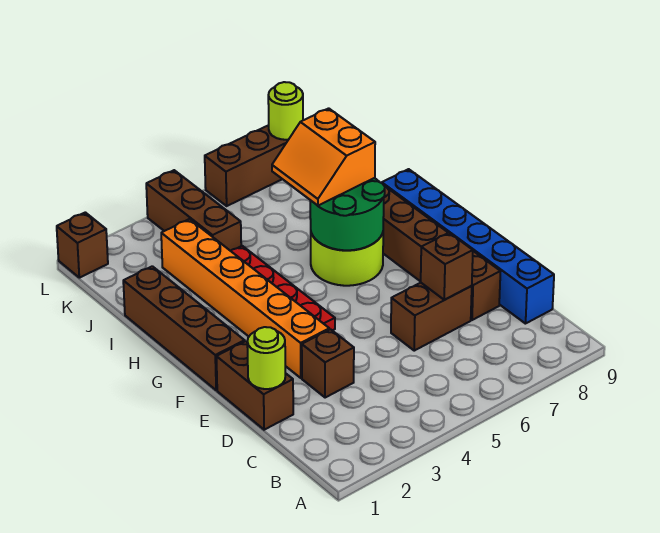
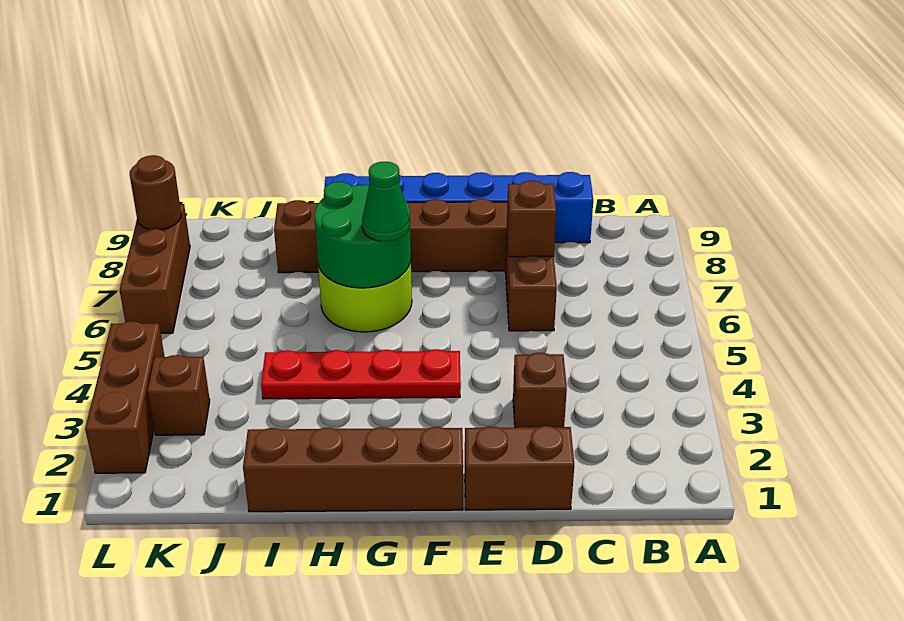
lime 1x1 round brick [247,327,285,389] -> none
orange 1x6 brick [161,219,329,378] -> none
none -> green 1x1 cone [362,162,410,242]
orange 2x2 slope [272,108,375,206] -> none
brown 1x3 brick [146,170,241,251] -> brown 1x3 brick turned to [85,321,165,473]
brown 1x1 brick [57,212,108,278] -> brown 1x1 brick moved to [147,355,210,435]
lime 1x1 round brick [268,82,303,140] -> brown 1x1 round brick [130,155,181,230]

